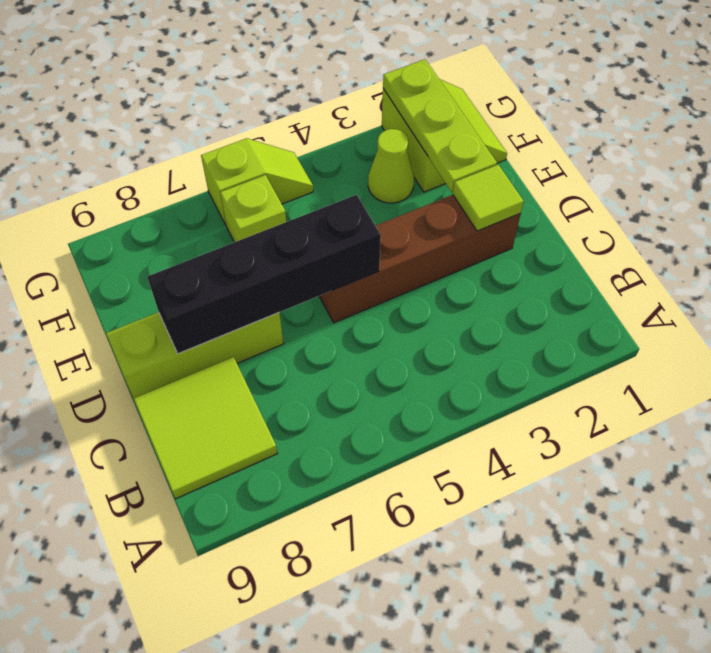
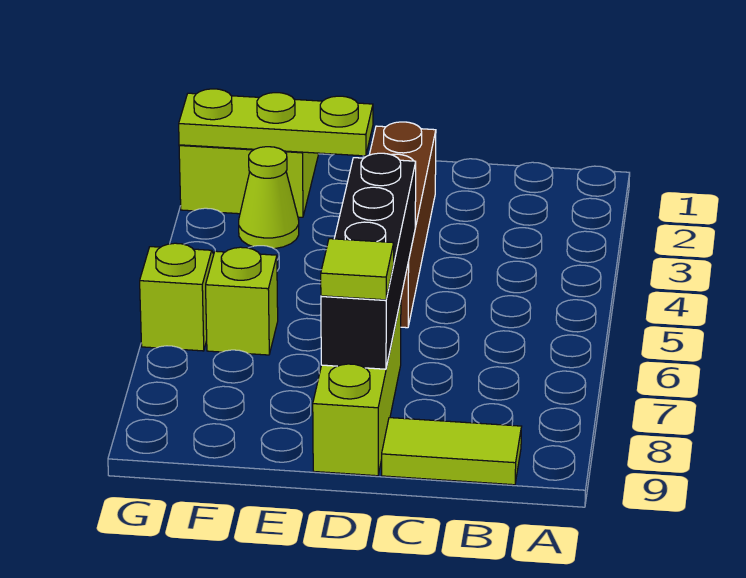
lime 2x2 tile [133,357,278,499] -> lime 1x2 tile [382,418,522,485]
lime 1x1 tile [453,165,524,231] -> lime 1x1 tile moved to [321,239,394,300]

